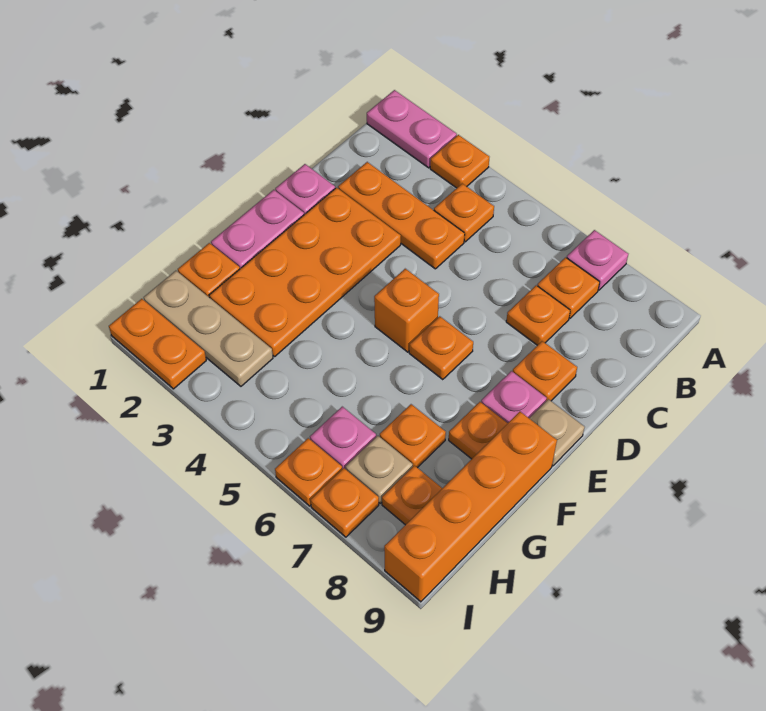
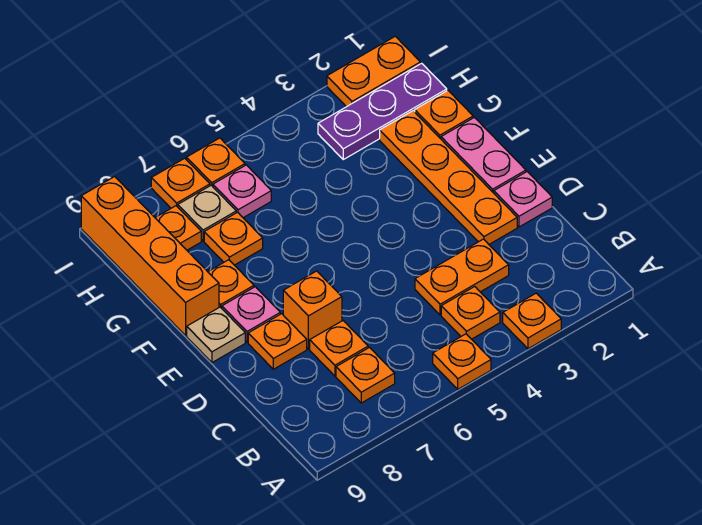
pink 1x2 plate [367,90,457,168] -> none
pink 1x1 plate [567,230,628,290] -> none
orange 1x3 plate [338,162,465,269] -> orange 1x2 plate [415,239,509,315]
orange 2x4 plate [209,188,401,356] -> orange 1x4 plate [380,111,517,244]
orange 1x1 brick [374,269,439,352] -> orange 1x1 brick moved to [283,271,342,349]
orange 1x1 plate [409,316,473,379] -> orange 1x1 plate moved to [433,334,491,389]
tan 1x3 plate [144,271,273,386] -> purple 1x3 plate [318,63,447,159]

